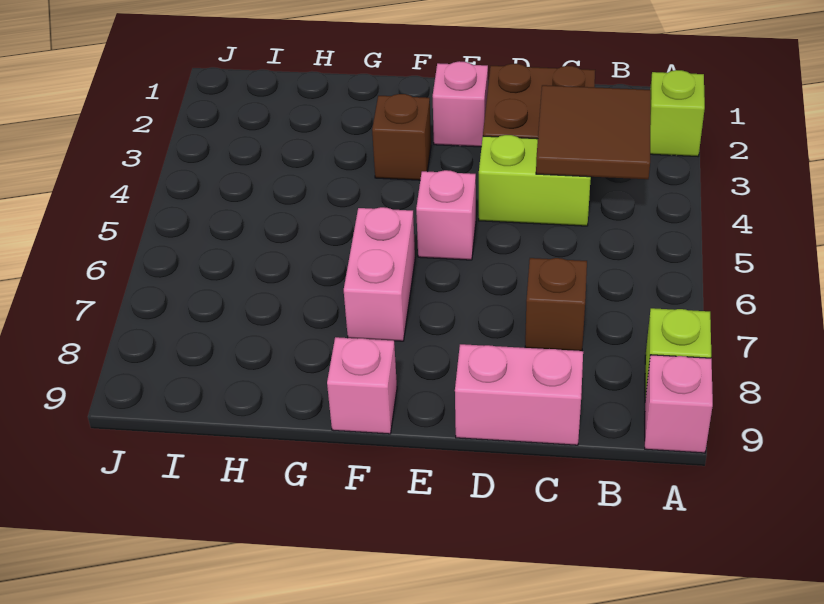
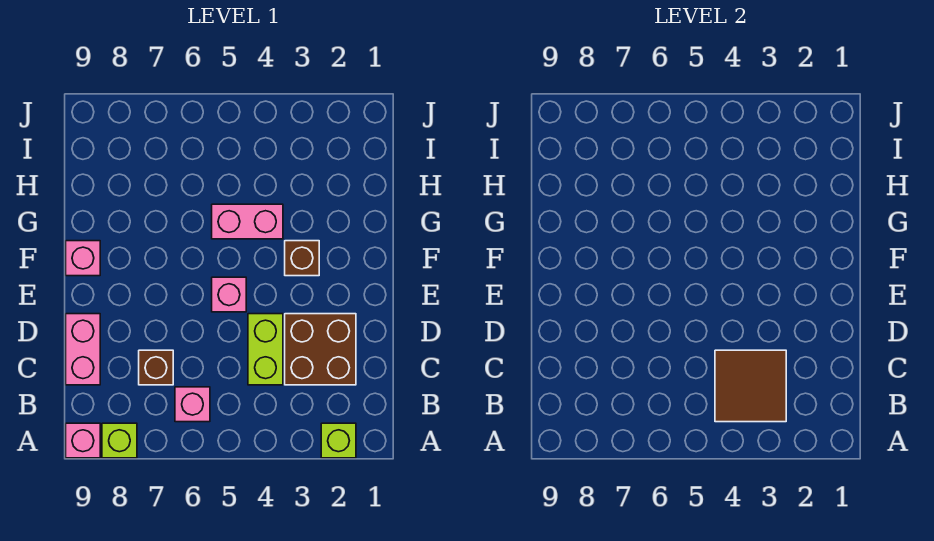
pink 1x1 brick [433,61,488,147] -> pink 1x1 brick moved to [175,387,210,422]
pink 1x2 brick [344,207,415,341] -> pink 1x2 brick moved to [212,204,283,239]

